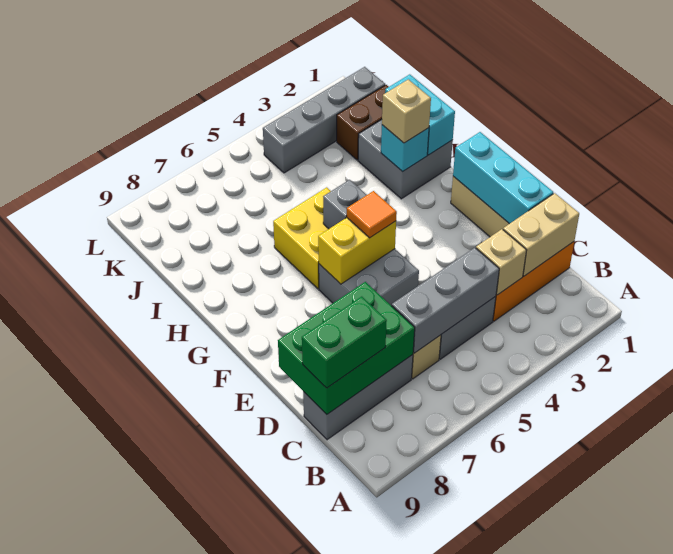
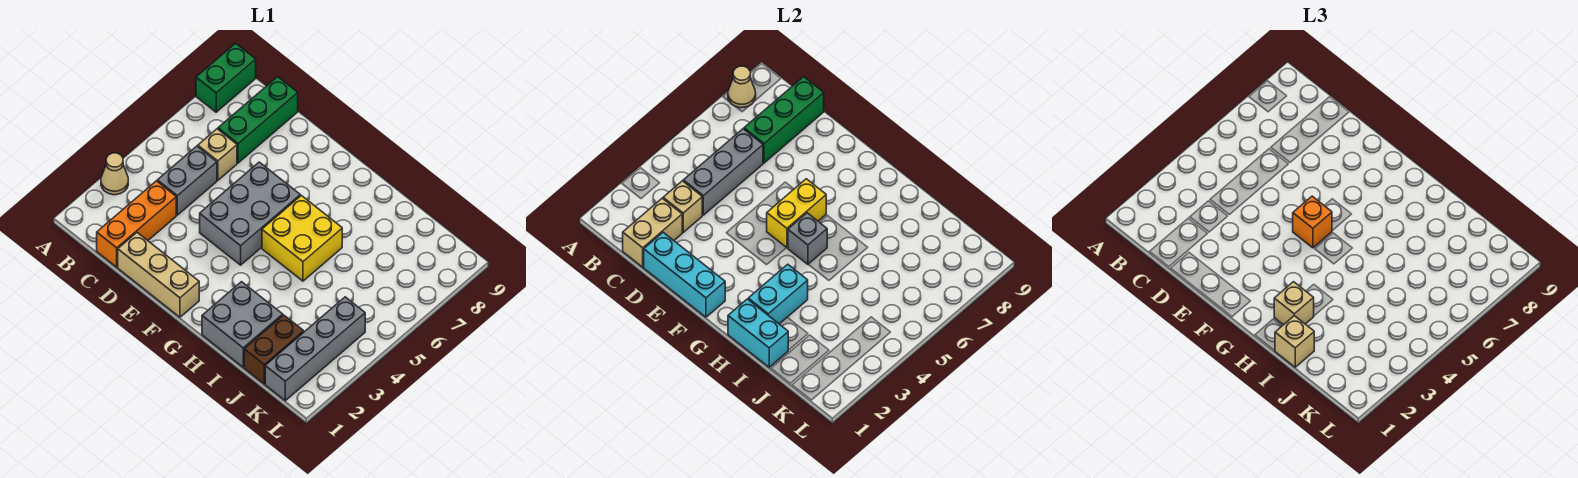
none -> tan 1x1 cone [101,153,128,195]
none -> tan 1x1 cone [728,66,756,108]
grey 1x3 brick [303,355,413,440] -> green 1x3 brick [218,77,298,163]
green 2x3 brick [278,282,415,414] -> green 1x3 brick [744,77,824,163]
green 1x2 brick [302,297,387,388] -> green 1x2 brick moved to [196,43,256,112]
grey 2x2 brick [319,249,419,306] -> grey 2x3 brick [200,162,300,265]
orange 1x1 tile [347,191,397,238] -> orange 1x1 brick [1293,196,1332,248]
cyan 1x1 brick [381,125,429,172] -> cyan 1x2 brick [748,264,808,324]
none -> tan 1x1 brick [1275,316,1314,367]

